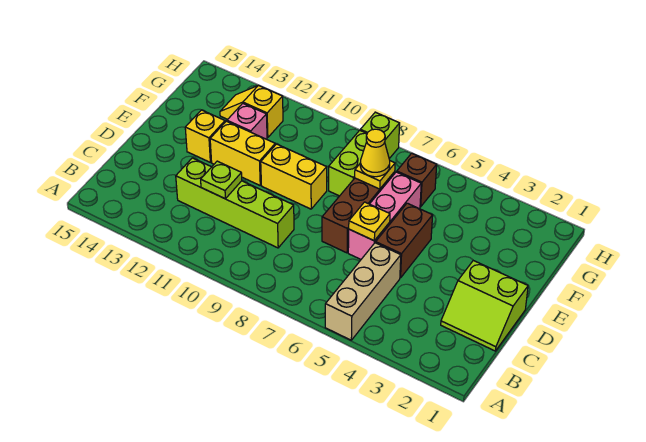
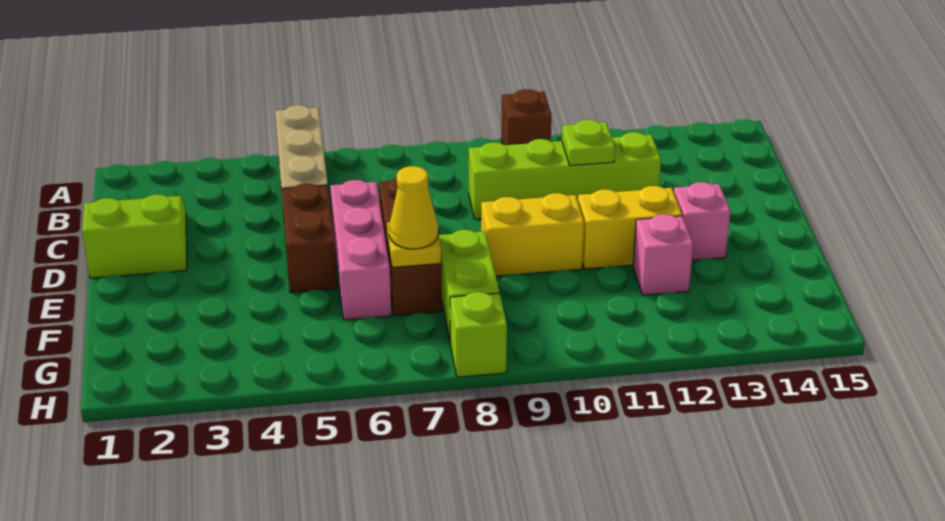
yellow 1x1 plate [349,202,390,241] -> none
yellow 1x1 brick [185,110,225,162] -> pink 1x1 brick [674,182,731,260]
brown 1x1 brick [397,153,437,207] -> brown 1x1 brick moved to [501,89,551,145]
yellow 1x2 slope [220,85,283,138] -> none

